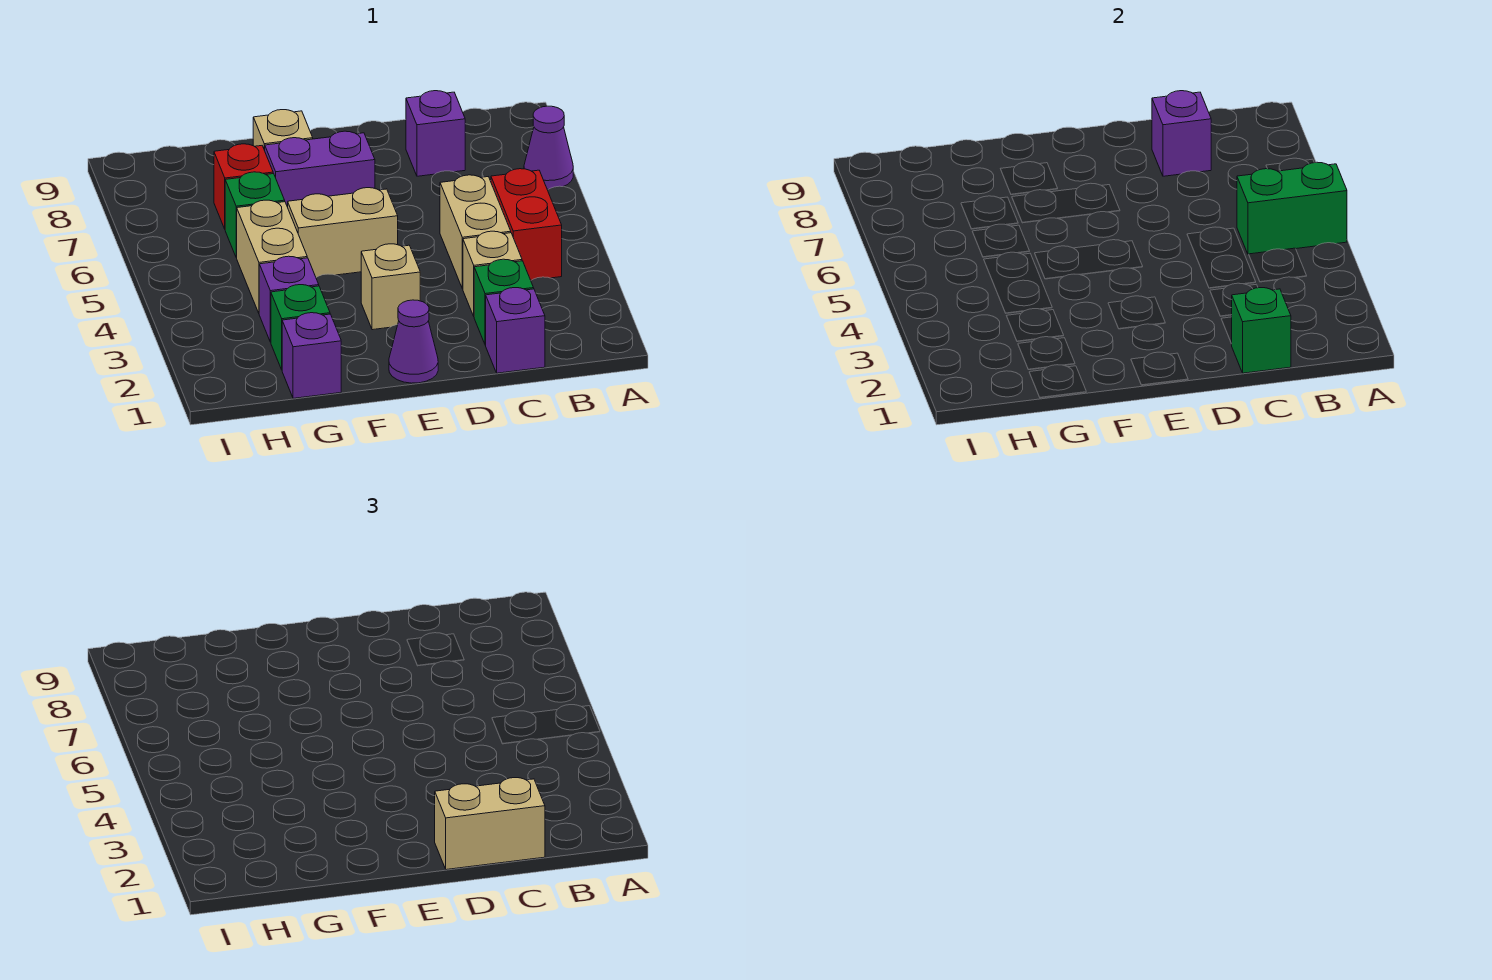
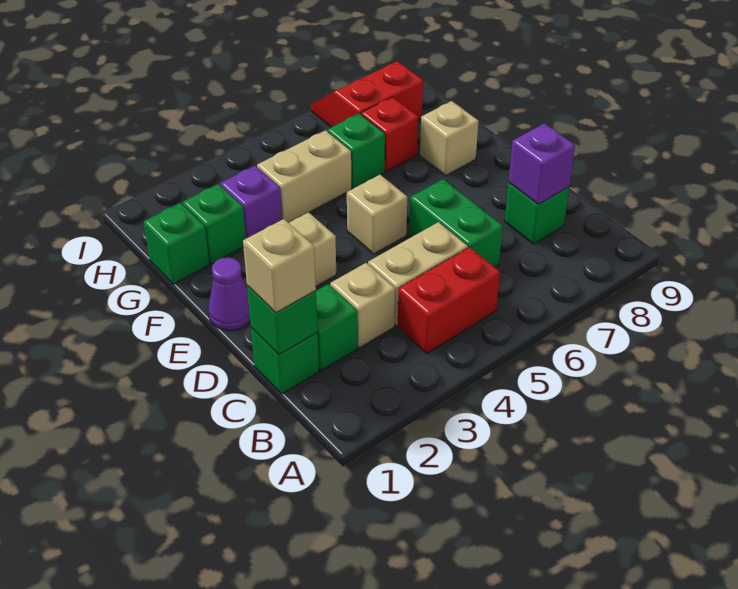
green 1x2 brick [1237,162,1347,254] -> green 1x2 brick moved to [409,179,503,267]
purple 1x1 cone [524,106,573,189] -> none
purple 1x1 brick [486,288,545,373] -> green 1x1 brick [251,328,319,394]
tan 1x2 brick [435,778,545,870] -> tan 1x1 brick [243,219,316,313]
purple 1x1 brick [406,91,465,176] -> green 1x1 brick [505,183,569,244]
tan 1x2 brick [288,188,398,277] -> tan 1x1 brick [347,175,407,254]
purple 1x2 brick [265,131,375,207] -> none
purple 1x1 brick [282,313,341,398] -> green 1x1 brick [144,203,210,284]
none -> red 2x2 slope [311,61,423,127]

